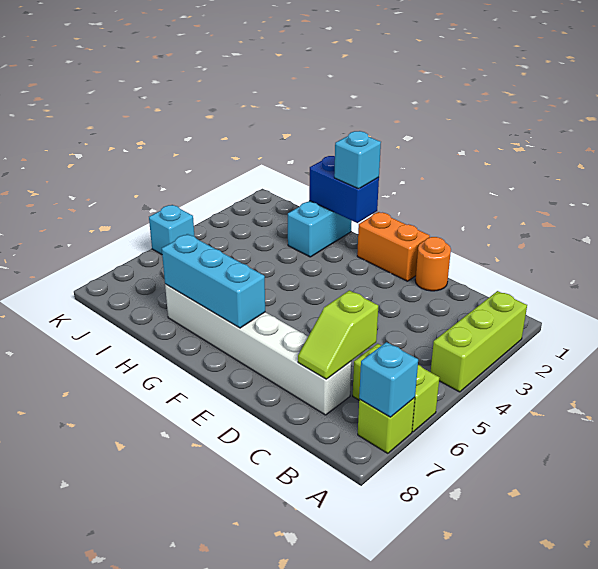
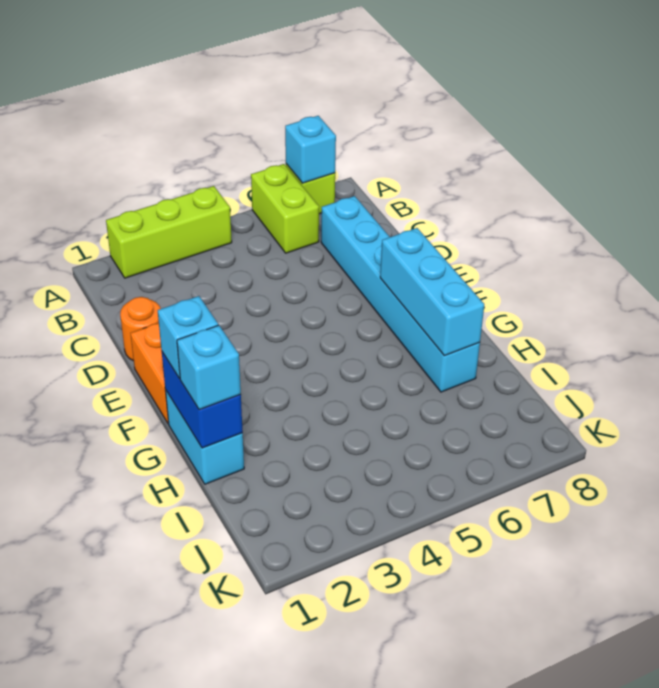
lime 1x2 slope [298,290,378,379] -> none
white 1x6 brick [165,284,351,415] -> cyan 1x6 brick [321,196,480,392]
cyan 1x2 brick [288,201,352,257] -> cyan 1x2 brick turned to [165,390,244,484]
cyan 1x1 brick [149,205,194,254] -> cyan 1x1 brick moved to [177,325,241,410]

